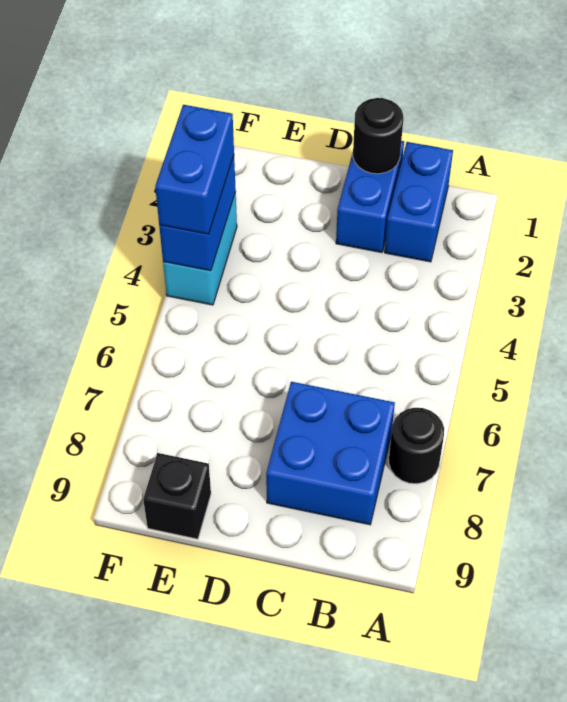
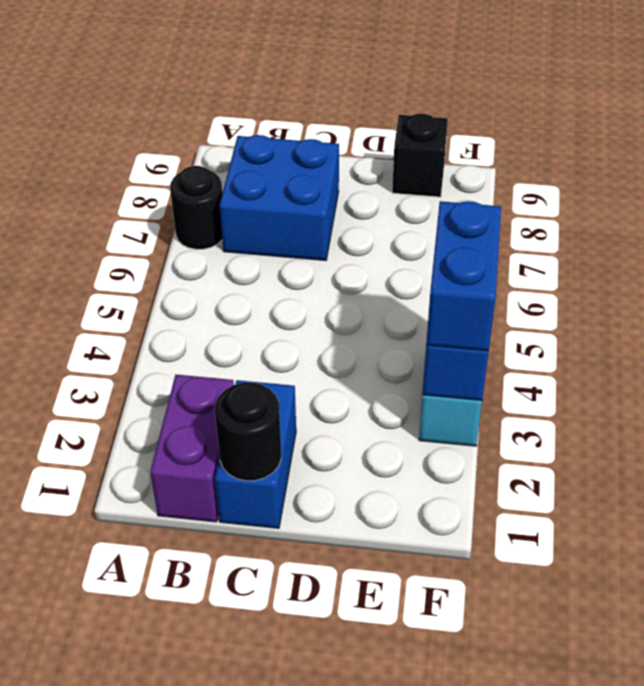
blue 1x2 brick [385,142,453,262] -> purple 1x2 brick [150,375,234,522]

